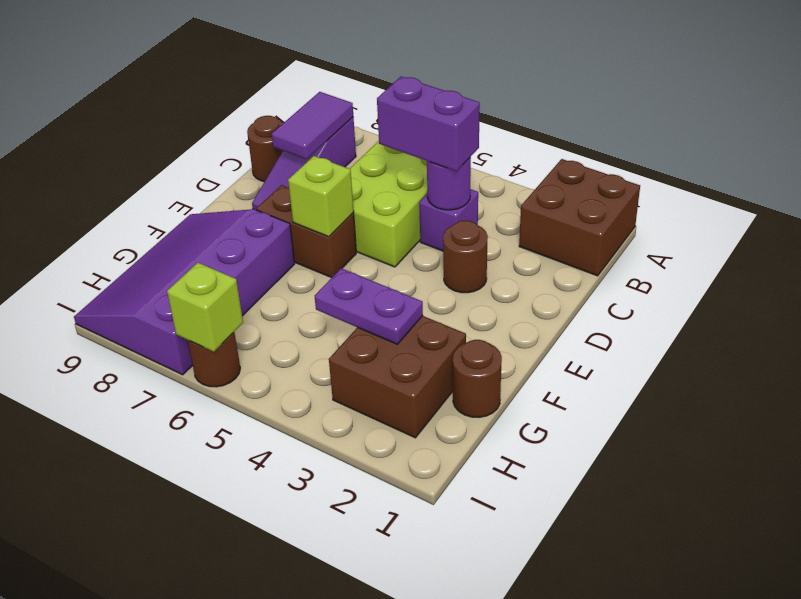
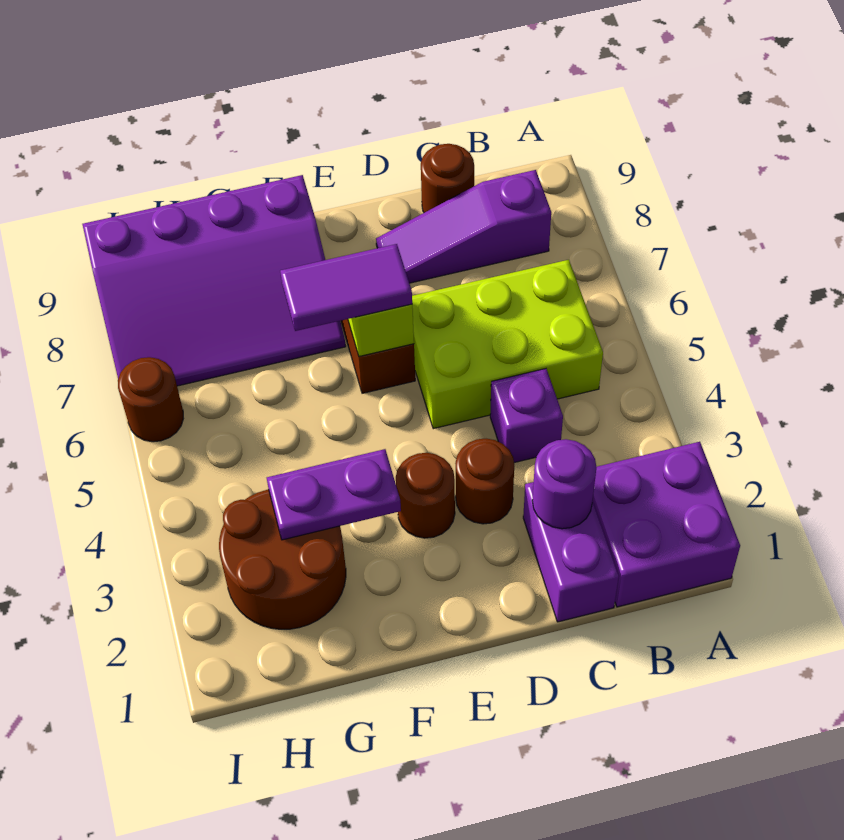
brown 2x2 brick [519,159,640,276] -> purple 2x2 brick [593,442,740,607]
purple 1x2 tile [272,92,353,159] -> purple 1x2 tile moved to [280,244,412,331]
purple 1x1 round brick [427,157,471,210] -> purple 1x1 round brick moved to [532,439,596,529]
purple 1x2 brick [377,77,480,171] -> purple 1x2 brick moved to [523,482,619,622]
purple 3x4 slope [74,209,295,375] -> purple 3x4 slope turned to [82,175,346,386]
brown 1x1 round brick [453,340,502,417] -> brown 1x1 round brick moved to [396,453,455,538]
brown 2x2 brick [329,316,466,438] -> brown 2x2 round brick [219,489,346,629]
purple 1x2 plate [315,268,423,344] -> purple 1x2 plate turned to [267,449,401,540]
lime 1x1 brick [167,263,243,352] -> none

